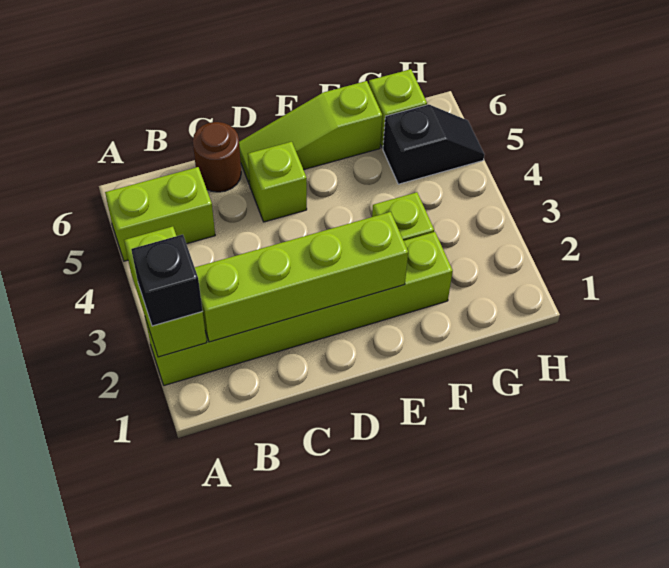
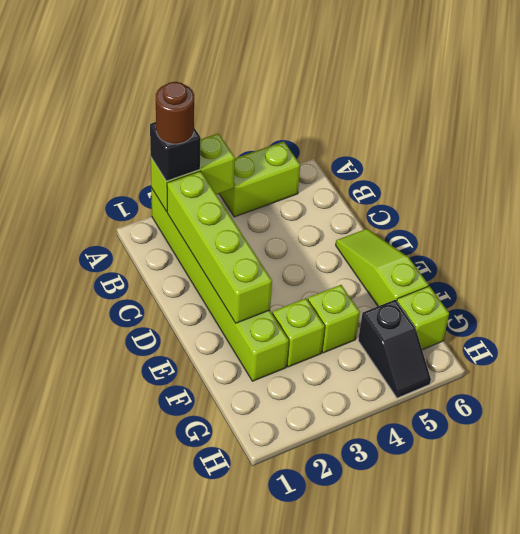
lime 1x2 brick [105,167,215,261] -> lime 1x2 brick turned to [219,141,300,217]
brown 1x1 round brick [193,122,241,192] -> brown 1x1 round brick moved to [156,82,194,144]
lime 1x1 brick [248,142,307,222] -> lime 1x1 brick moved to [308,285,360,353]

